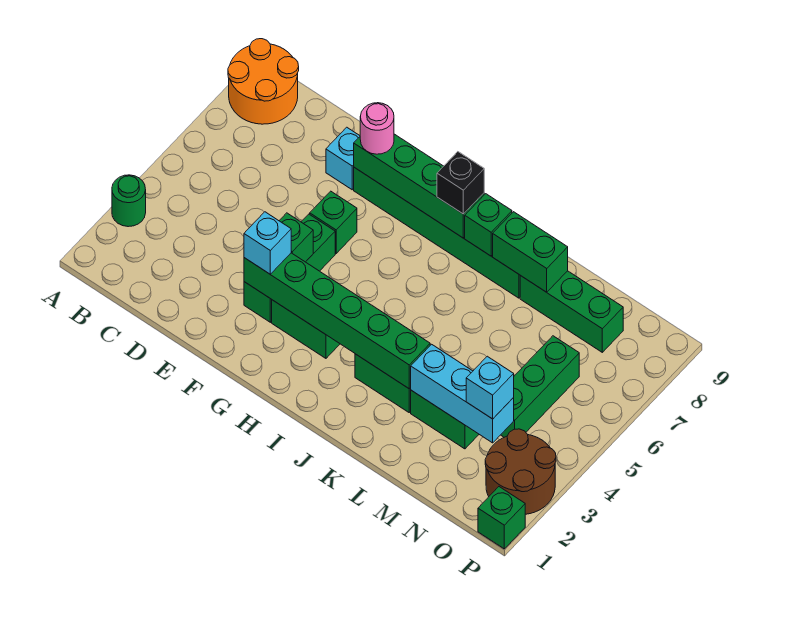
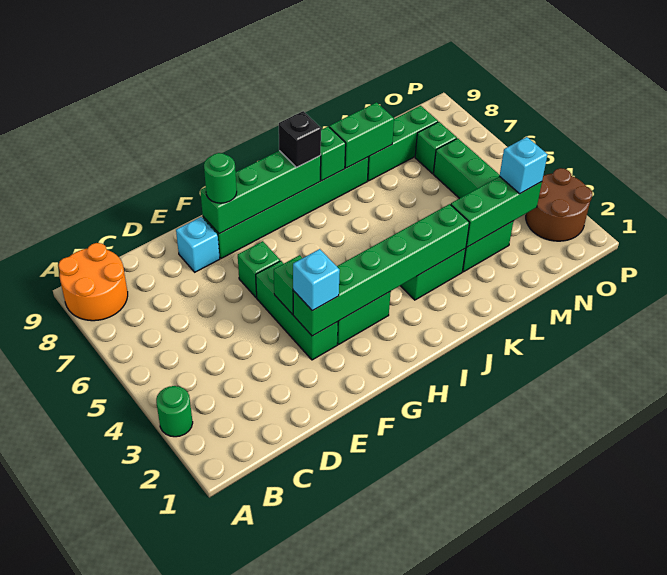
pink 1x1 round brick [360,103,394,154] -> green 1x1 round brick [204,153,237,203]
cyan 1x3 brick [411,344,514,443] -> green 1x3 brick [451,176,542,247]
green 1x1 brick [478,487,525,549] -> green 1x1 brick moved to [415,122,457,174]

